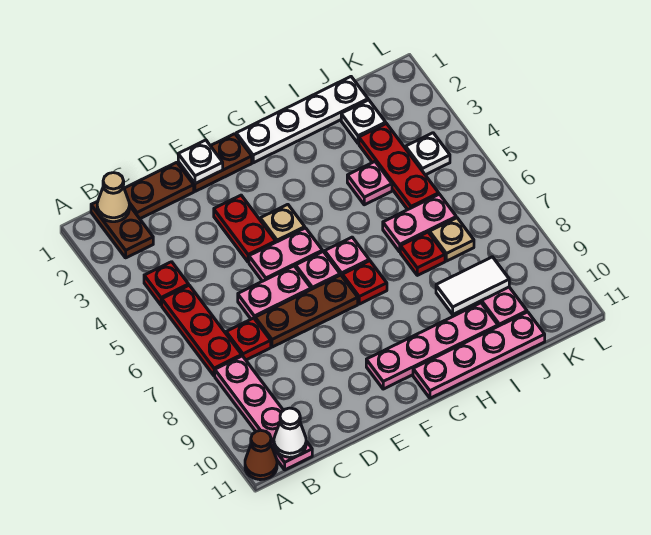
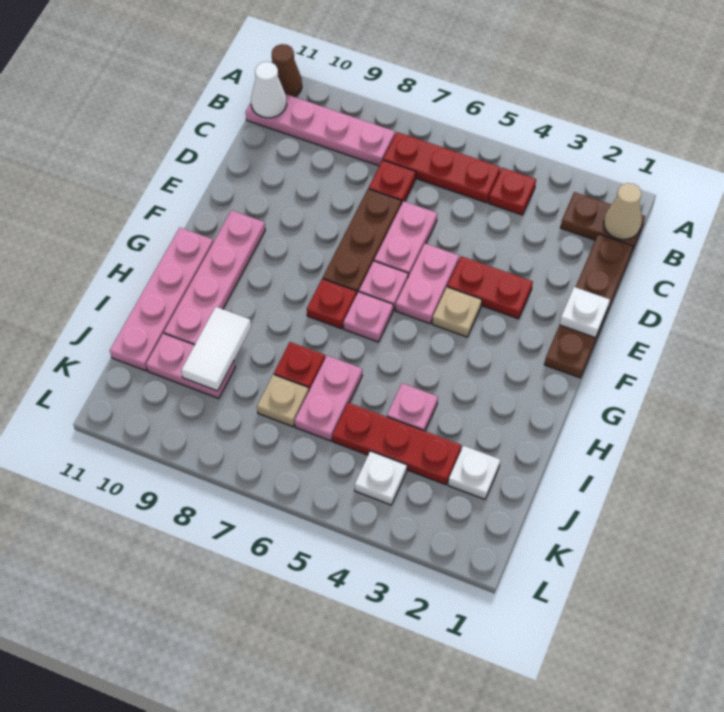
white 1x4 plate [236,77,368,163] -> none

